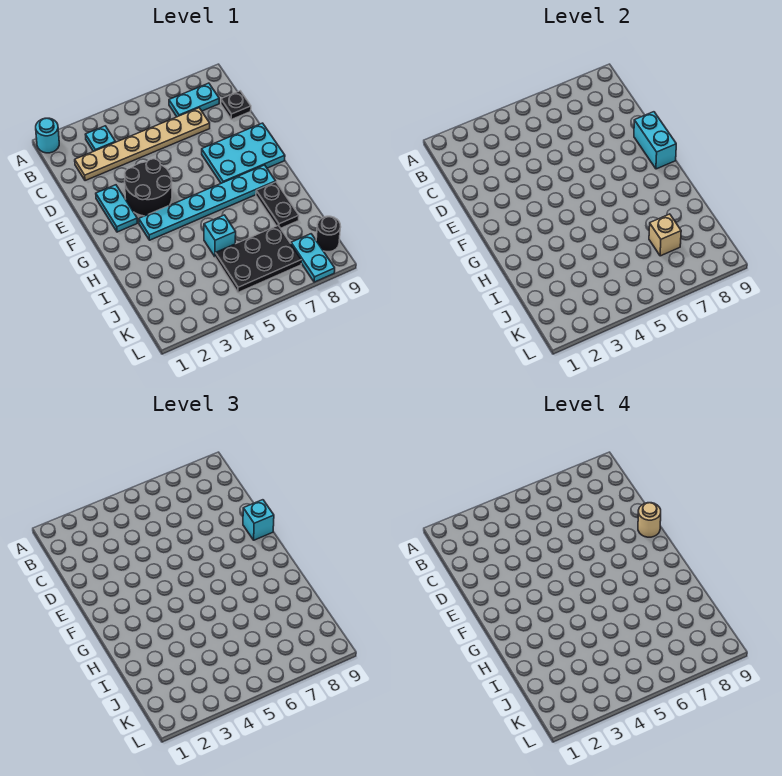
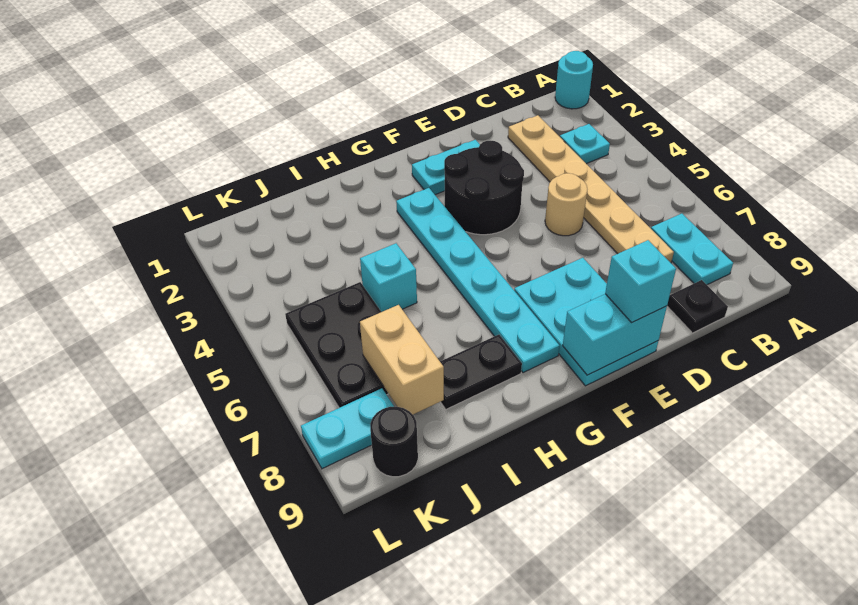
tan 1x1 round brick [638,503,661,537] -> tan 1x1 round brick moved to [545,173,587,236]
tan 1x1 brick [649,214,681,256] -> tan 1x2 brick [360,305,444,414]

